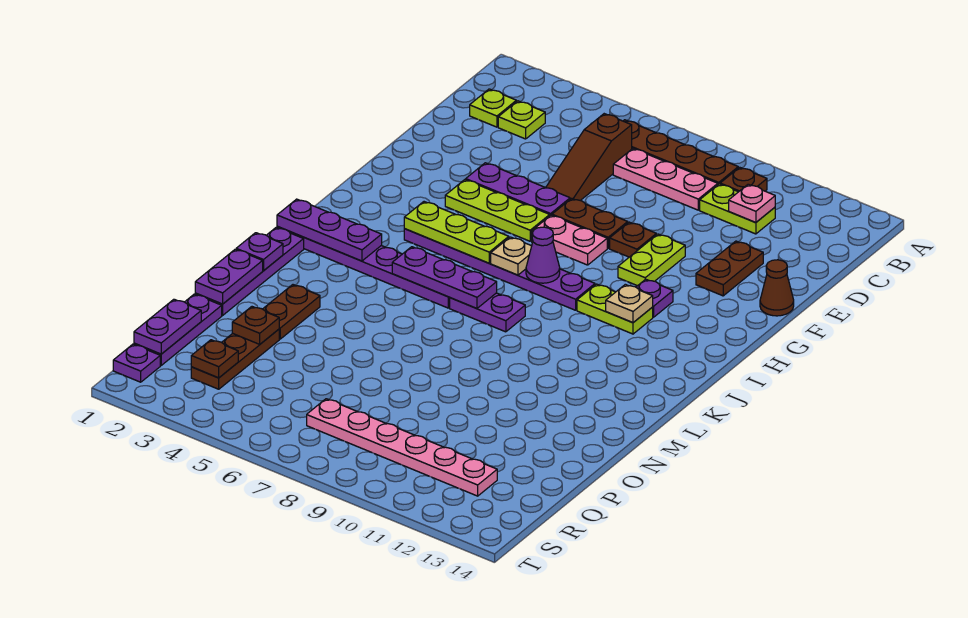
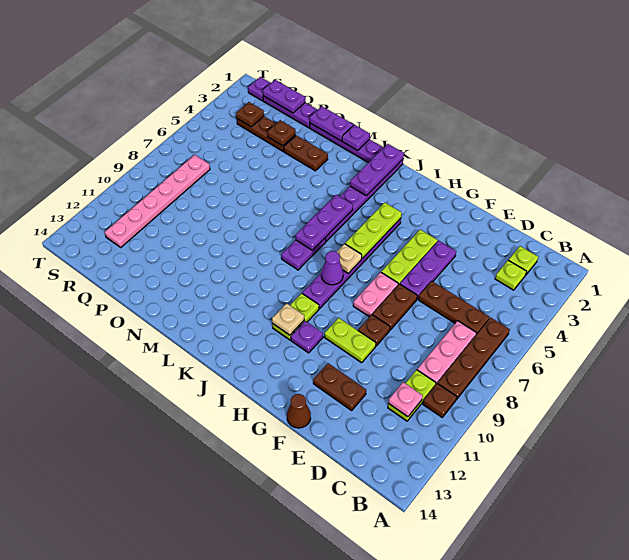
brown 1x3 slope [546,114,632,201] -> brown 1x3 plate [418,281,489,335]

